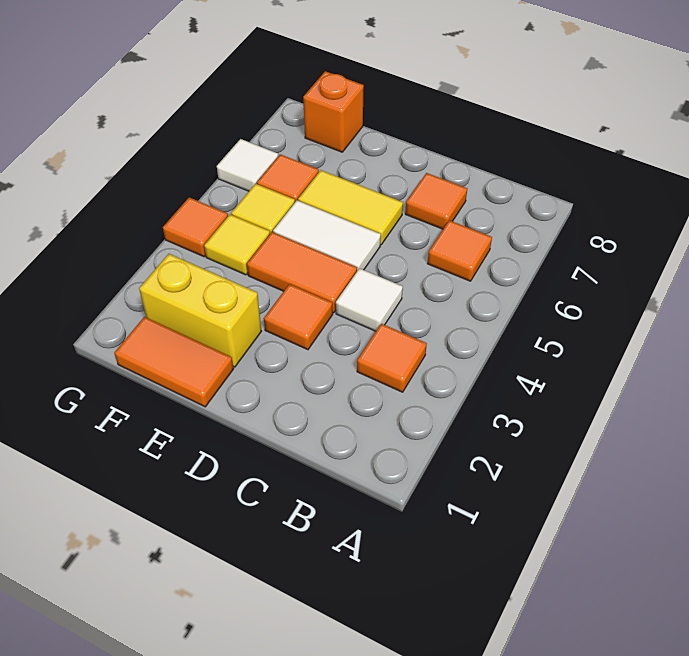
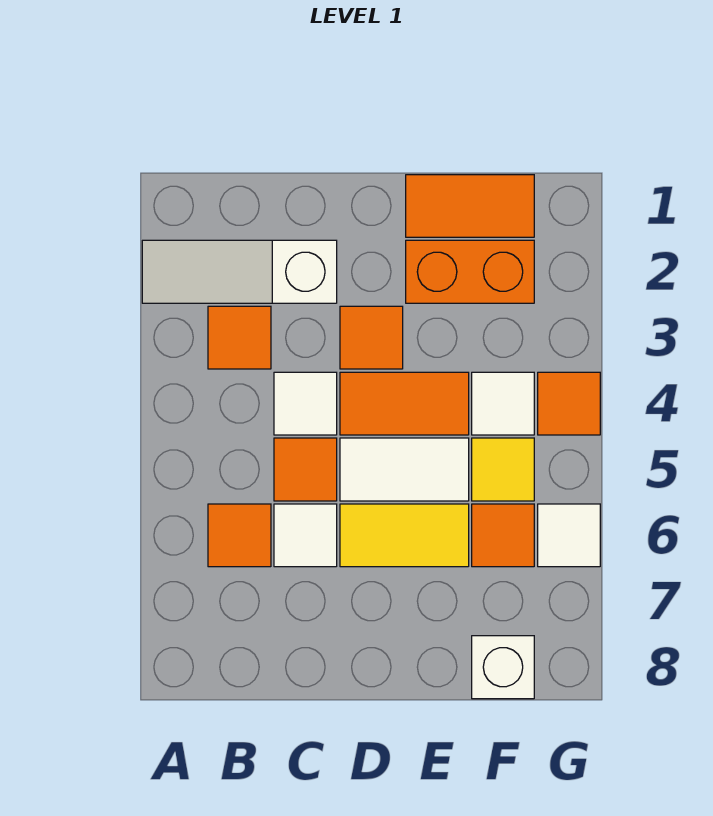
none -> white 1x3 slope [142,240,337,303]
none -> white 1x1 tile [274,504,337,567]
orange 1x1 tile [405,173,467,229] -> orange 1x1 tile moved to [274,438,337,501]
yellow 1x2 brick [139,254,261,367] -> orange 1x2 brick [406,240,534,303]
yellow 1x1 tile [204,215,270,275] -> white 1x1 tile [472,372,534,435]
orange 1x1 brick [303,71,364,152] -> white 1x1 brick [472,636,534,699]

